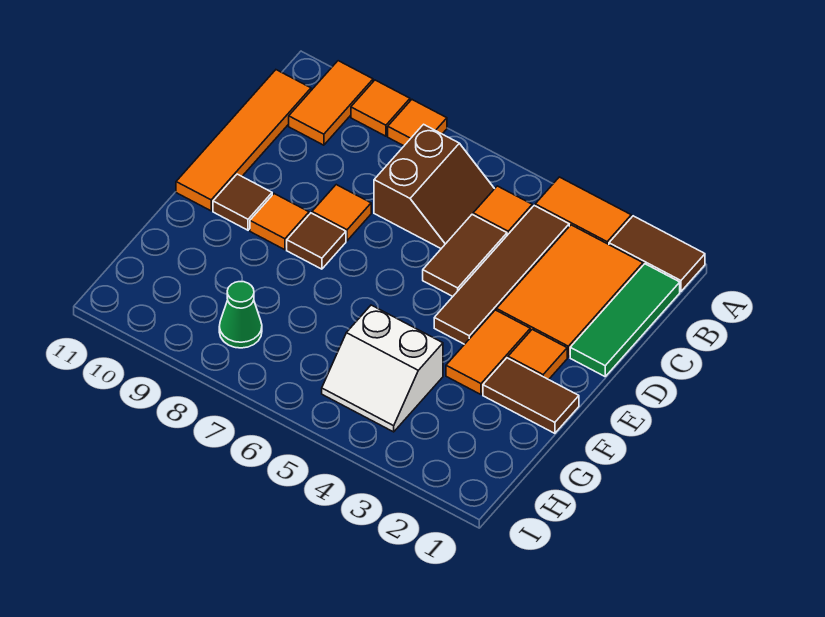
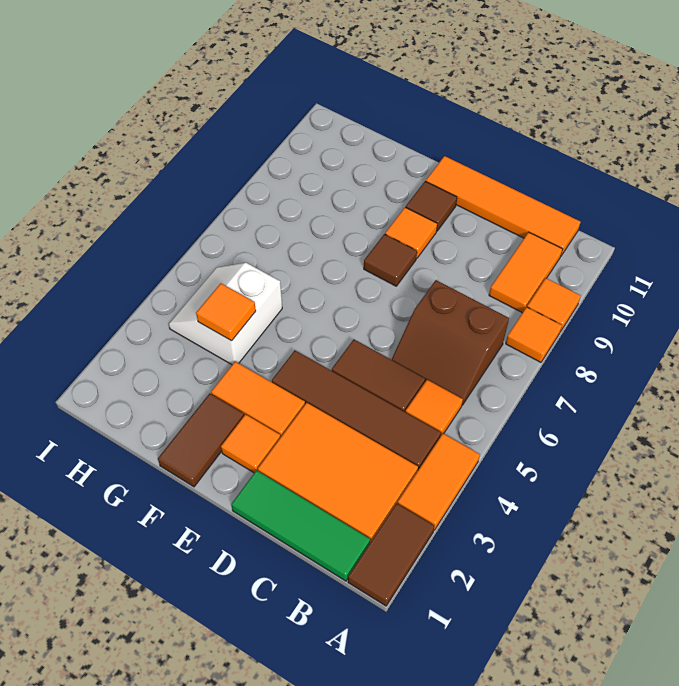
orange 1x2 tile [289,61,373,145] -> orange 1x2 tile turned to [489,232,562,313]
orange 1x1 tile [312,185,371,241] -> orange 1x1 tile moved to [196,283,256,341]
green 1x1 cone [219,282,262,348] -> none

